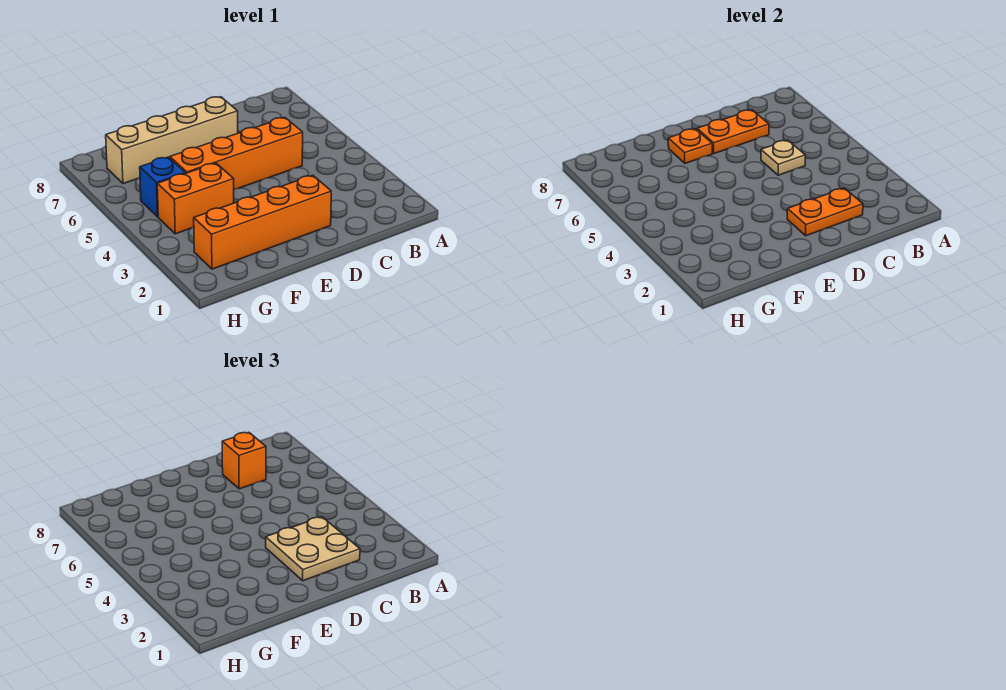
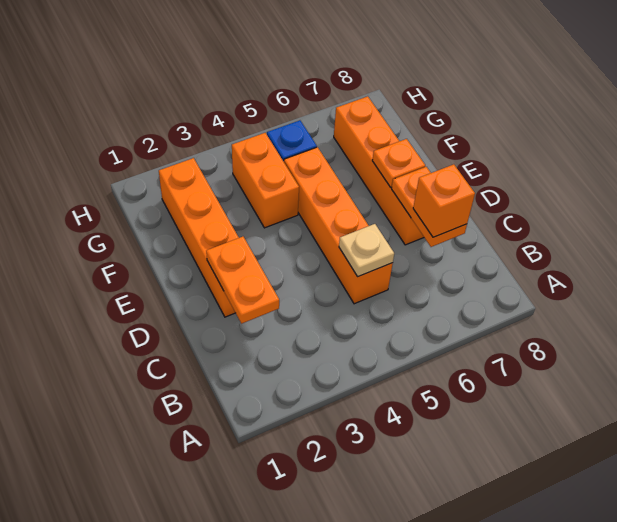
tan 2x2 plate [266,517,360,581] -> none
tan 1x4 brick [106,97,238,184] -> orange 1x4 brick [334,96,424,245]

